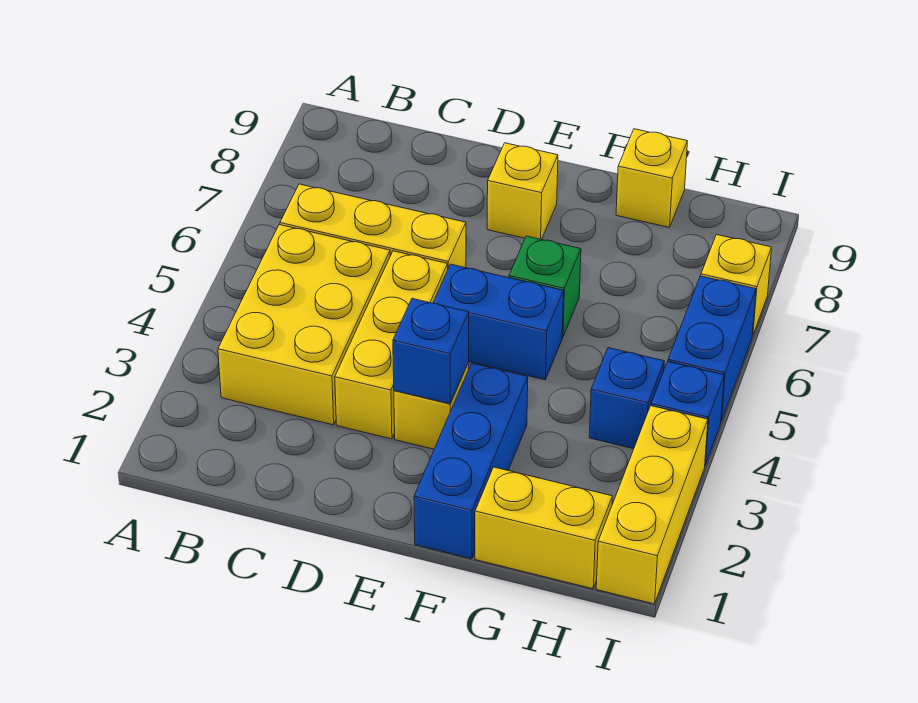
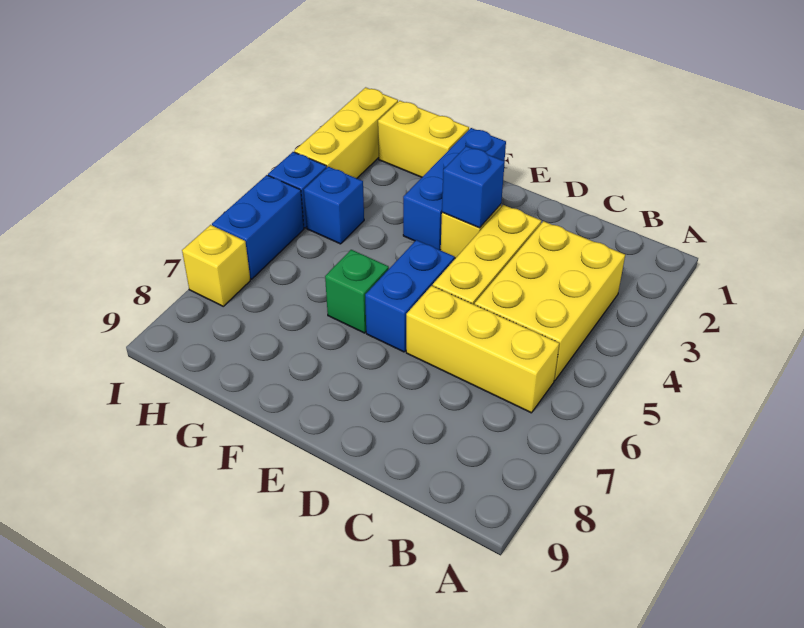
blue 1x2 brick [433,264,564,380] -> blue 1x2 brick turned to [365,240,454,352]
yellow 1x1 brick [487,143,558,239] -> none
yellow 1x1 brick [616,129,687,227] -> none

